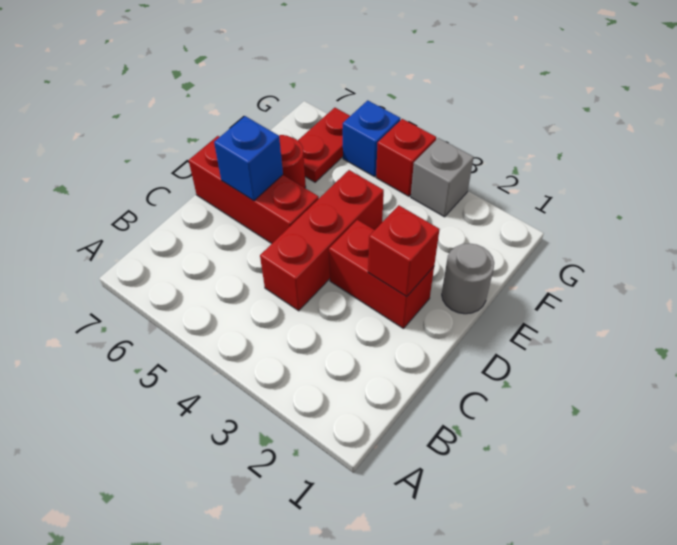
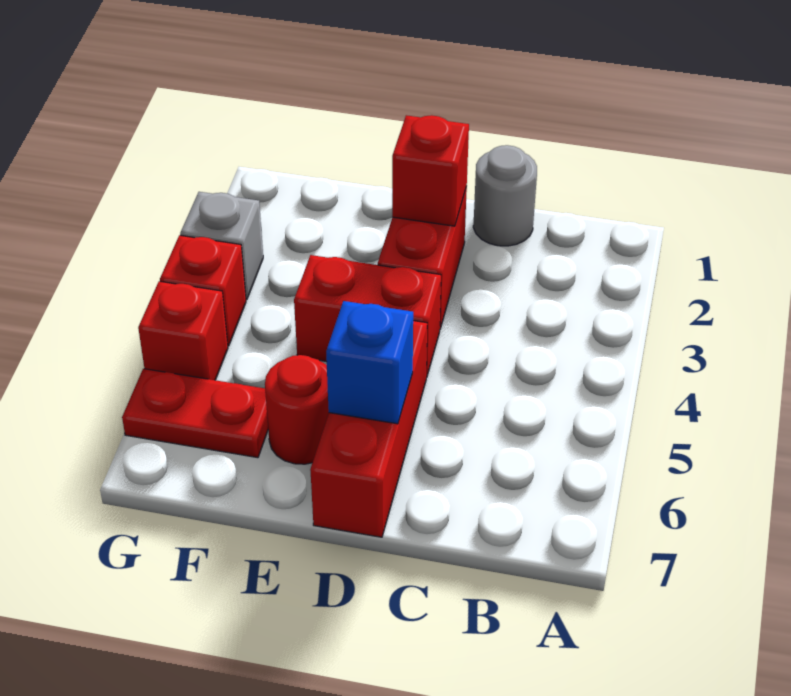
red 1x3 brick [260,170,384,311] -> red 1x2 brick [294,255,441,378]
grey 1x1 round brick [442,243,494,314] -> grey 1x1 round brick moved to [473,145,537,246]
blue 1x1 brick [343,100,400,177] -> red 1x1 brick [138,281,228,380]

